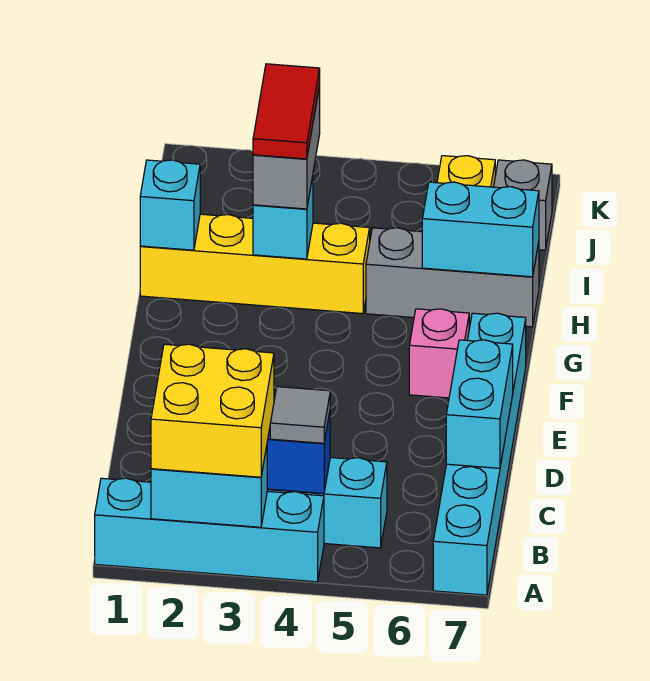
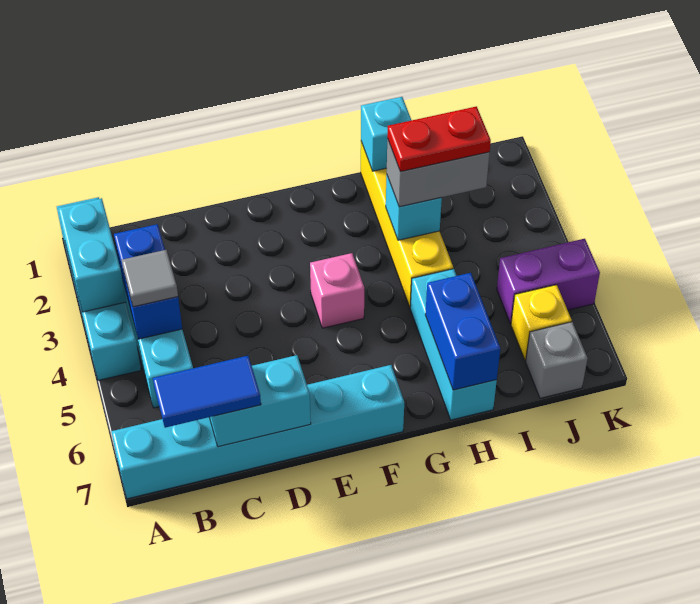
yellow 2x2 brick [151,344,274,477] -> none
none -> blue 1x2 tile [153,356,261,428]
pink 1x1 brick [409,309,469,398] -> pink 1x1 brick moved to [310,253,364,328]
red 1x2 tile [253,64,320,159] -> red 1x2 plate [387,106,491,172]
grey 1x3 brick [366,228,539,327] -> cyan 1x3 brick [410,269,497,420]
cyan 1x2 brick [422,182,539,277] -> blue 1x2 brick [425,273,500,390]
none -> purple 1x2 brick [497,239,600,324]

